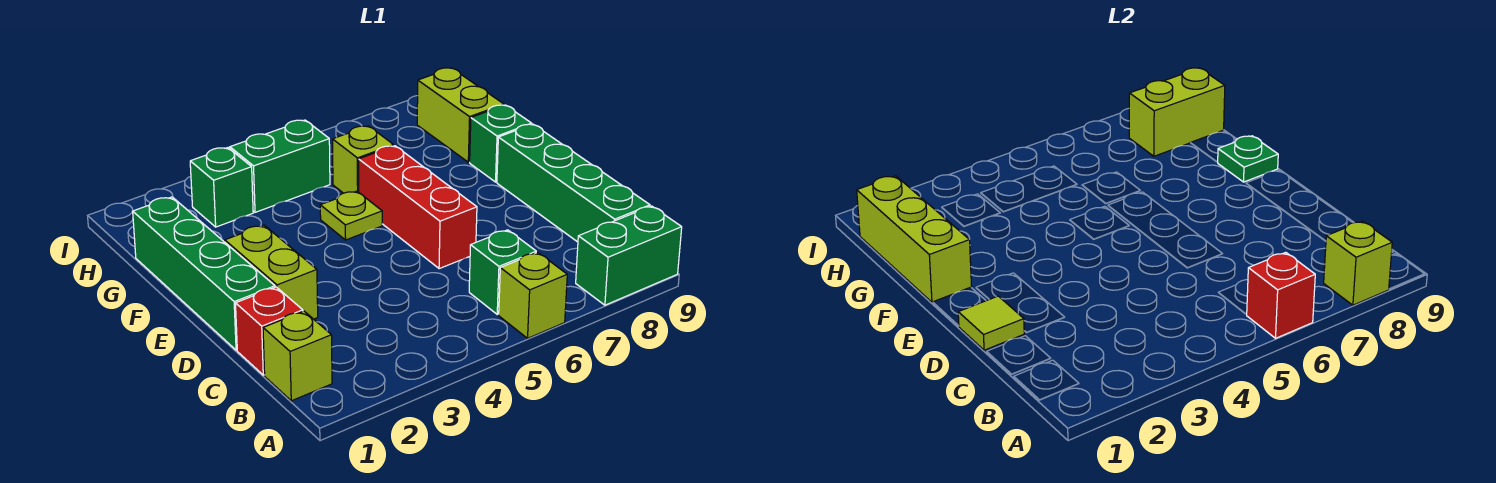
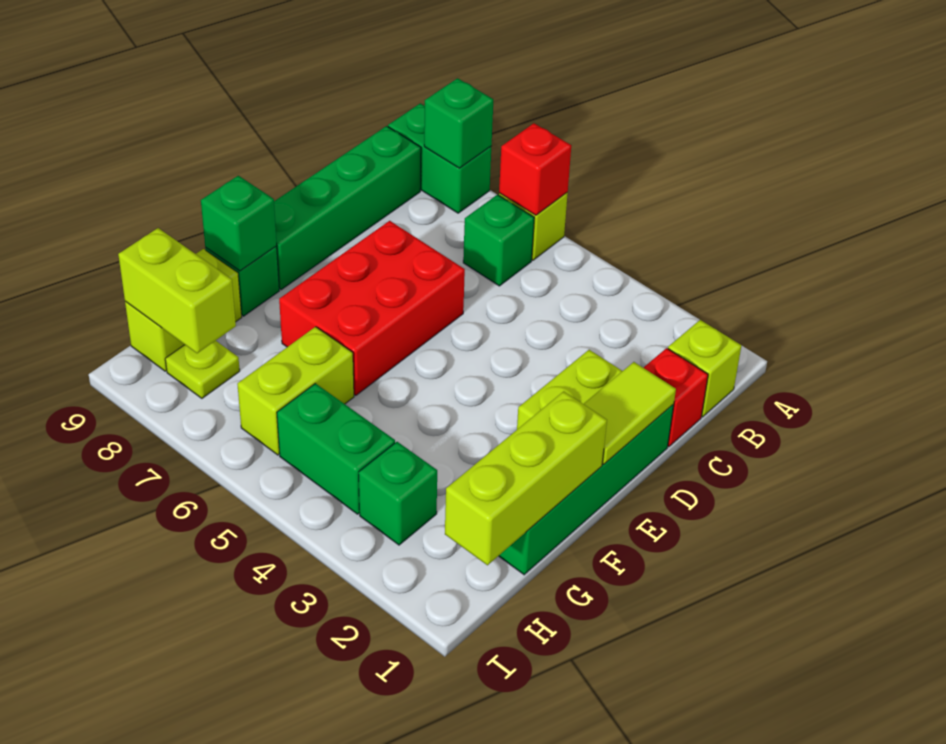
lime 1x1 brick [1324,221,1392,305] -> green 1x1 brick [424,78,493,168]
lime 1x1 tile [958,296,1024,350] -> lime 1x2 tile [584,362,676,464]
red 1x3 brick [359,146,477,269] -> red 2x3 brick [279,221,465,395]
lime 1x1 plate [320,191,382,240] -> lime 1x1 plate moved to [165,341,240,398]
green 1x1 plate [1218,136,1278,182] -> green 1x1 brick [201,176,277,271]
lime 1x1 brick [333,126,394,193] -> lime 1x2 brick [237,327,354,455]

